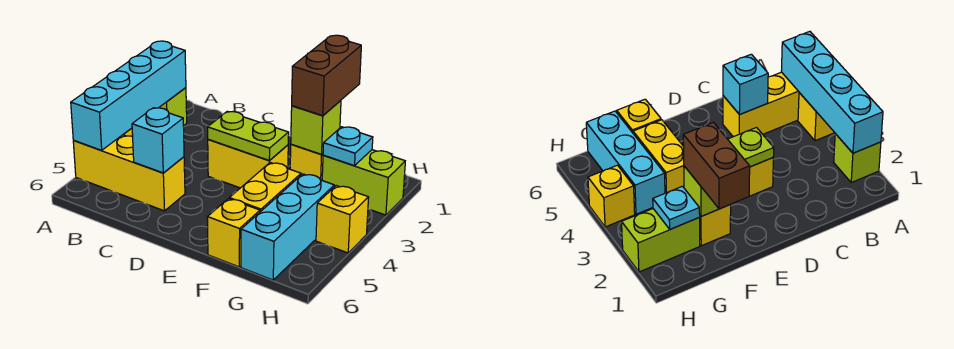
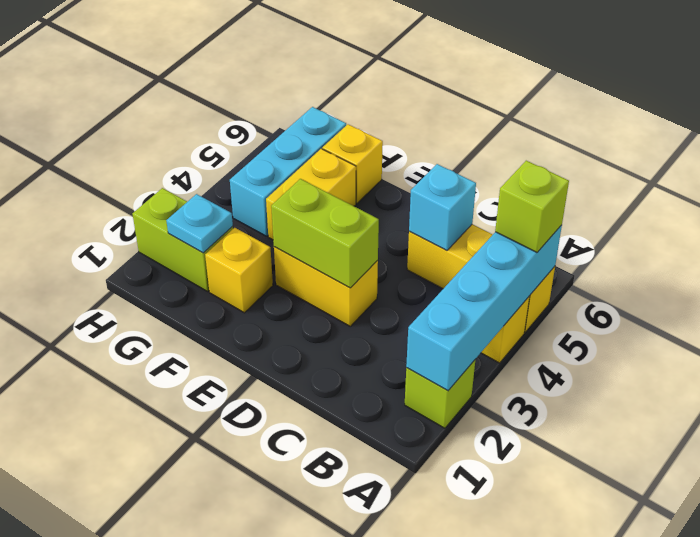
lime 1x2 plate [208,111,289,161] -> lime 1x2 brick [271,179,379,288]
brown 1x2 brick [292,35,361,116] -> none
lime 1x1 brick [291,101,341,155] -> lime 1x1 brick moved to [495,161,569,252]
yellow 1x1 brick [316,186,369,253] -> none

